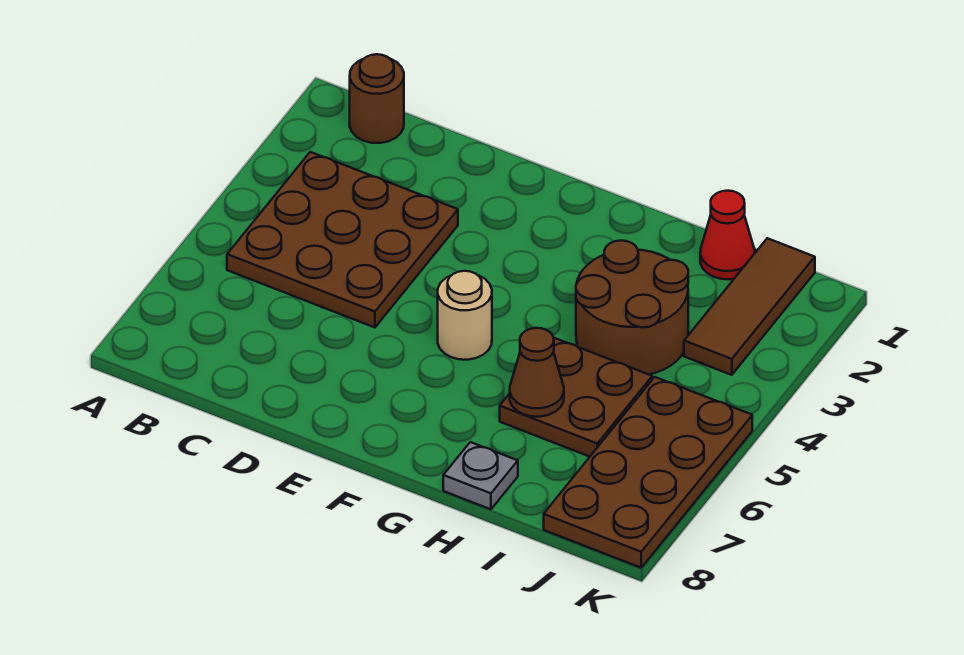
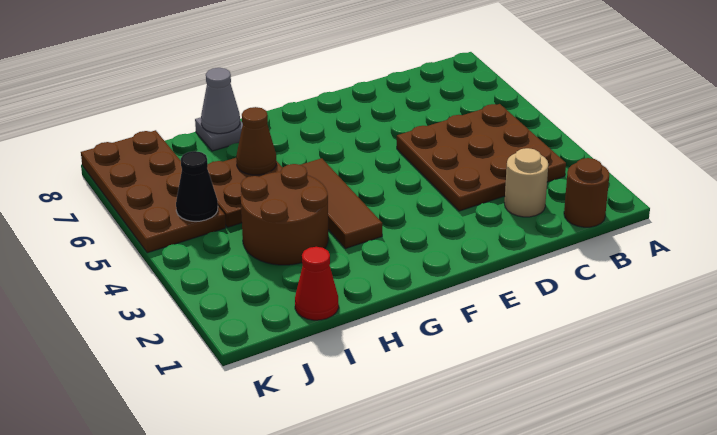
tan 1x1 round brick [438,271,492,360] -> tan 1x1 round brick moved to [504,148,548,217]
none -> grey 1x1 cone [201,68,240,134]
brown 1x3 tile [684,238,815,375] -> brown 1x3 tile moved to [301,158,382,249]
none -> black 1x1 cone [176,151,218,221]

